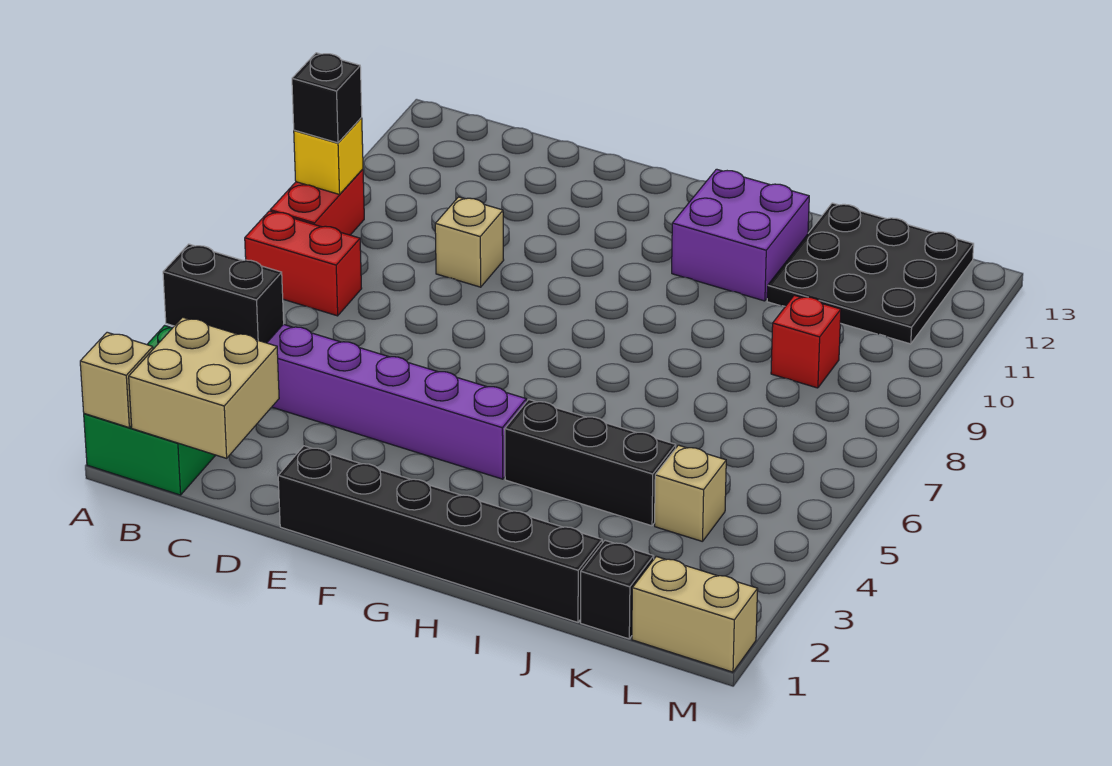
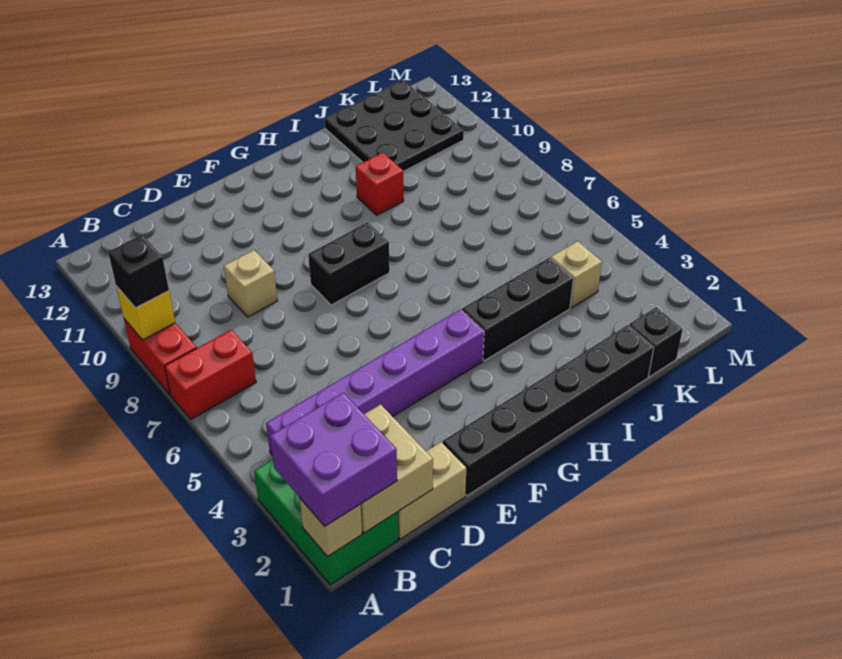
black 1x2 brick [163,244,284,343] -> black 1x2 brick moved to [308,222,390,305]
purple 2x2 brick [672,169,809,301] -> purple 2x2 brick moved to [270,393,397,526]
red 1x1 brick [771,295,841,388] -> red 1x1 brick moved to [356,153,404,215]
tan 1x2 brick [632,556,758,672] -> tan 1x2 brick moved to [398,442,466,539]

